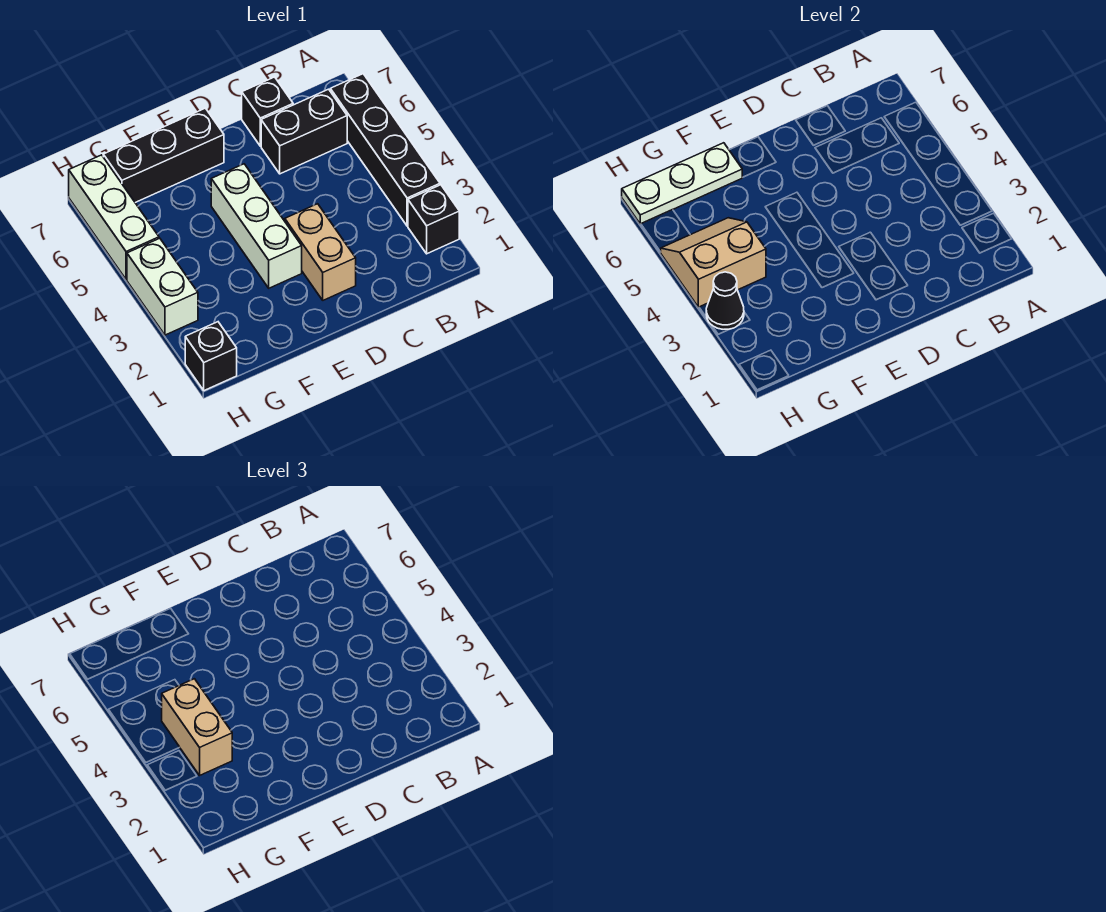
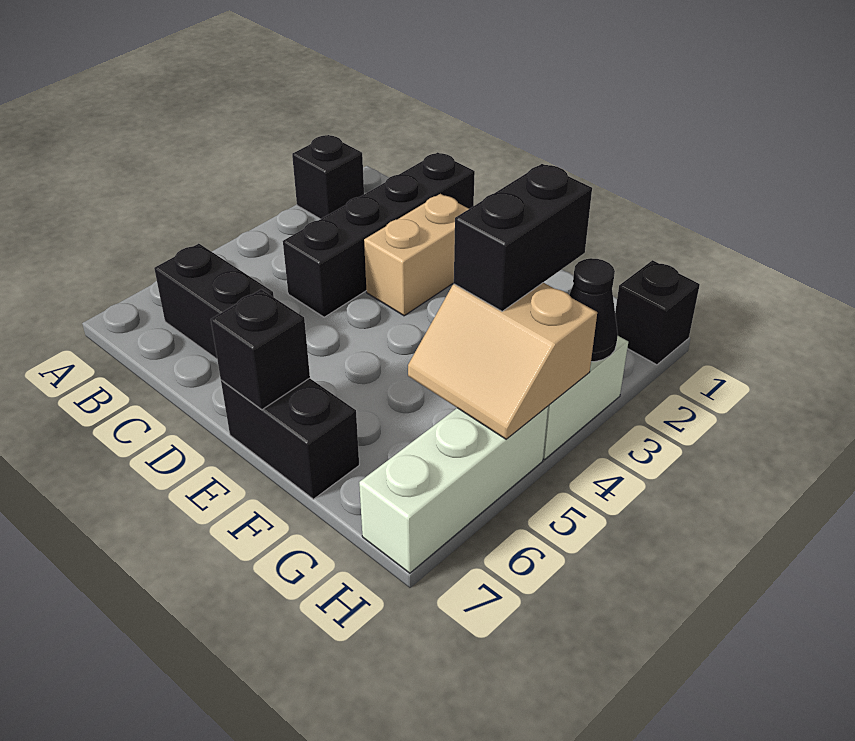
black 1x4 brick [330,74,440,226] -> black 1x4 brick moved to [283,152,475,317]
black 1x1 brick [242,77,293,146] -> black 1x1 brick moved to [211,289,310,410]
white 1x3 brick [211,164,302,288] -> none
black 1x3 brick [103,108,224,203] -> black 1x2 brick [221,378,359,499]
white 1x3 plate [622,143,742,224] -> none
tan 1x2 brick [162,679,232,775] -> black 1x2 brick [454,164,592,311]

